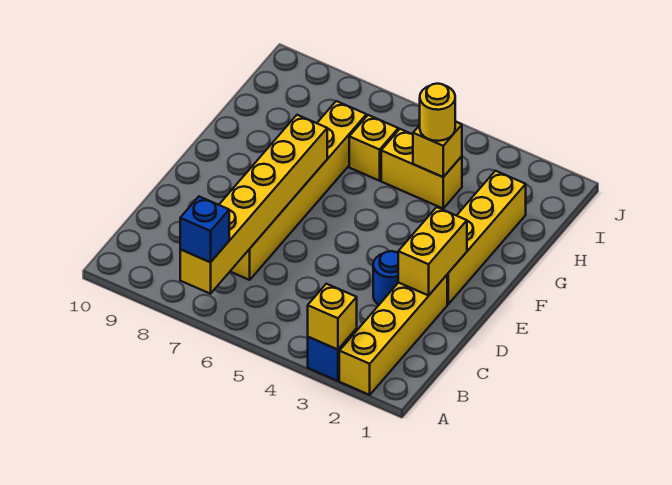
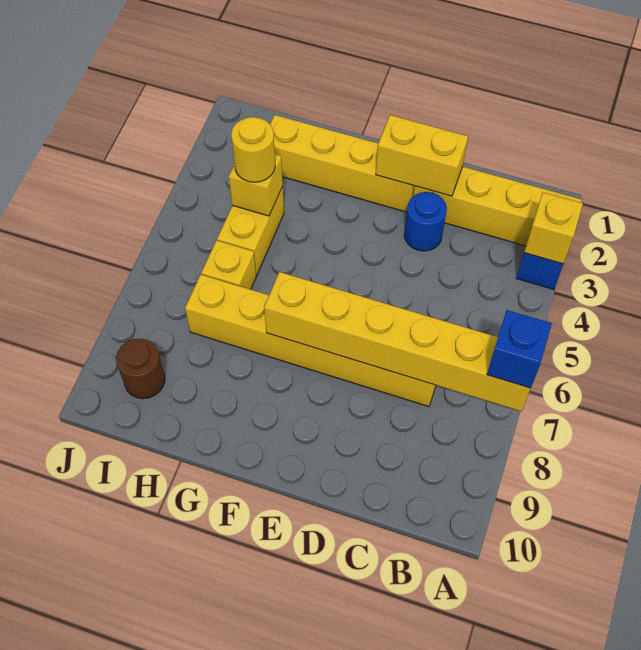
none -> brown 1x1 round brick [116,339,165,399]

